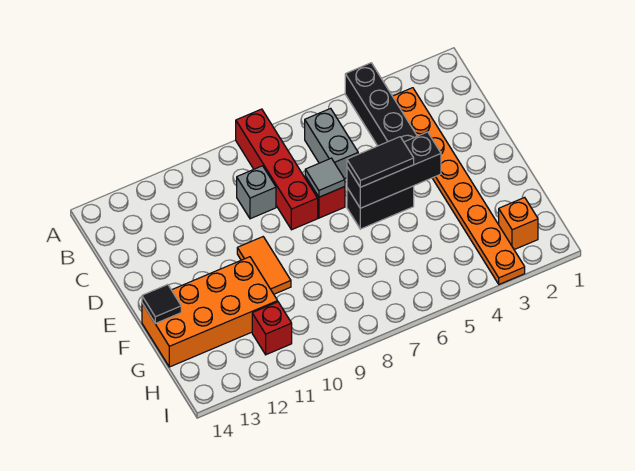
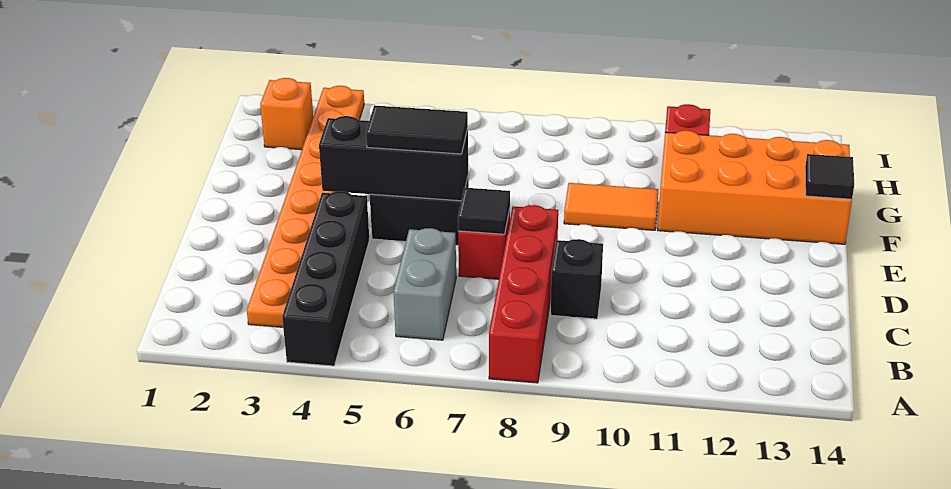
grey 1x1 brick [237,166,276,219] -> black 1x1 brick [551,239,603,319]
grey 1x1 tile [305,158,345,197] -> black 1x1 tile [458,188,510,234]
orange 1x2 tile [237,237,291,294] -> orange 1x2 tile turned to [564,183,658,230]

